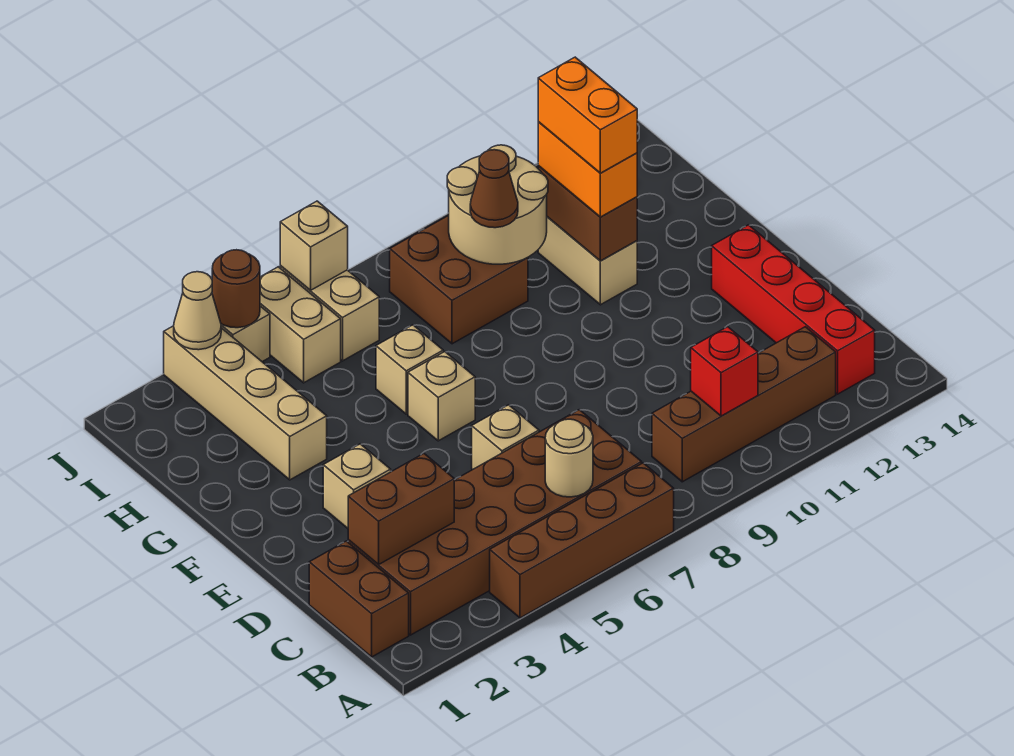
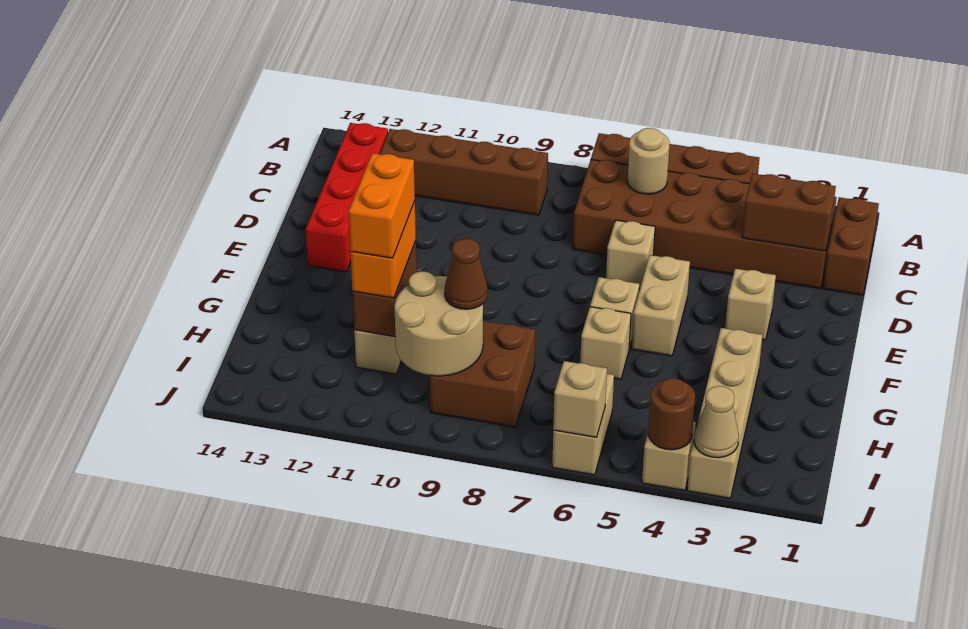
red 1x1 brick [691,327,758,416] -> none
tan 1x2 brick [260,267,341,383] -> tan 1x2 brick moved to [632,255,690,356]

